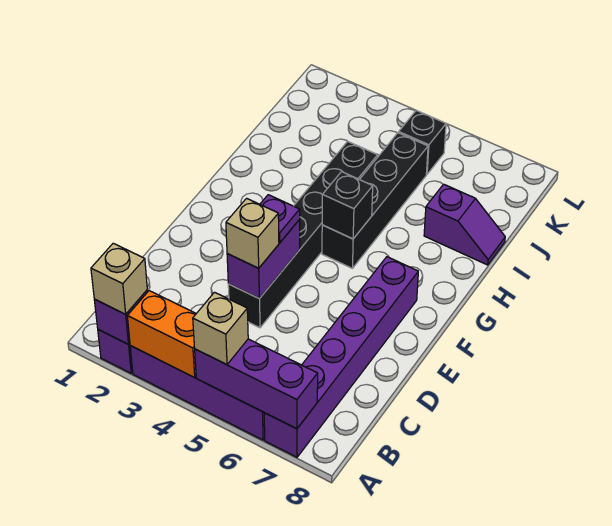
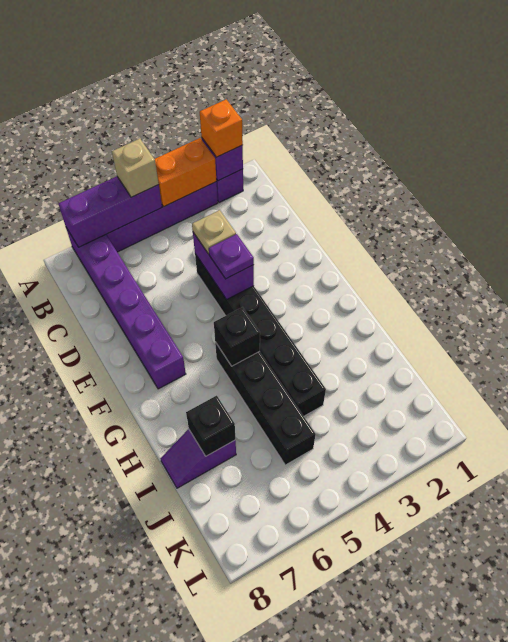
tan 1x1 brick [91,243,147,314] -> orange 1x1 brick [200,99,243,157]
tan 1x1 brick [226,198,279,268] -> tan 1x1 plate [192,210,236,254]
black 1x1 brick [399,110,446,174] -> black 1x1 brick moved to [186,396,235,456]

